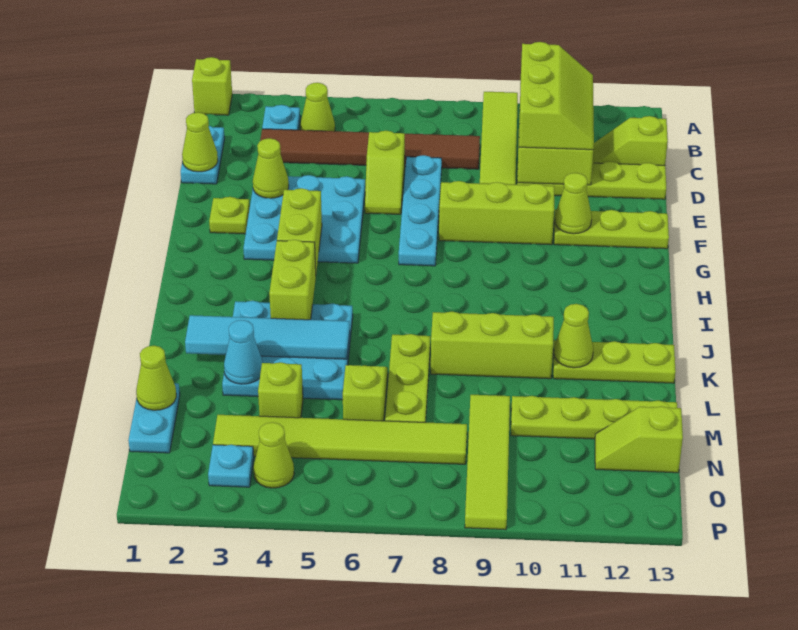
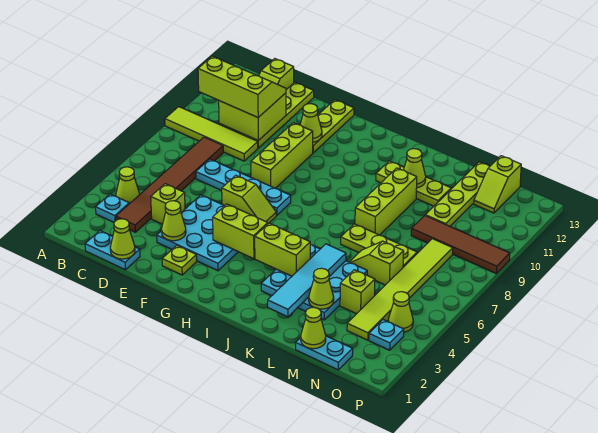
lime 1x1 brick [192,57,232,115] -> lime 1x1 brick moved to [151,184,185,224]
lime 1x2 slope [365,131,405,214] -> lime 1x2 slope moved to [222,175,276,223]
lime 1x3 plate [553,340,676,383] -> lime 1x3 plate turned to [376,161,451,206]
cyan 1x1 cone [224,320,263,384] -> lime 1x1 cone [309,268,334,309]
lime 1x4 tile [465,395,510,530] -> brown 1x4 tile [411,216,510,273]

